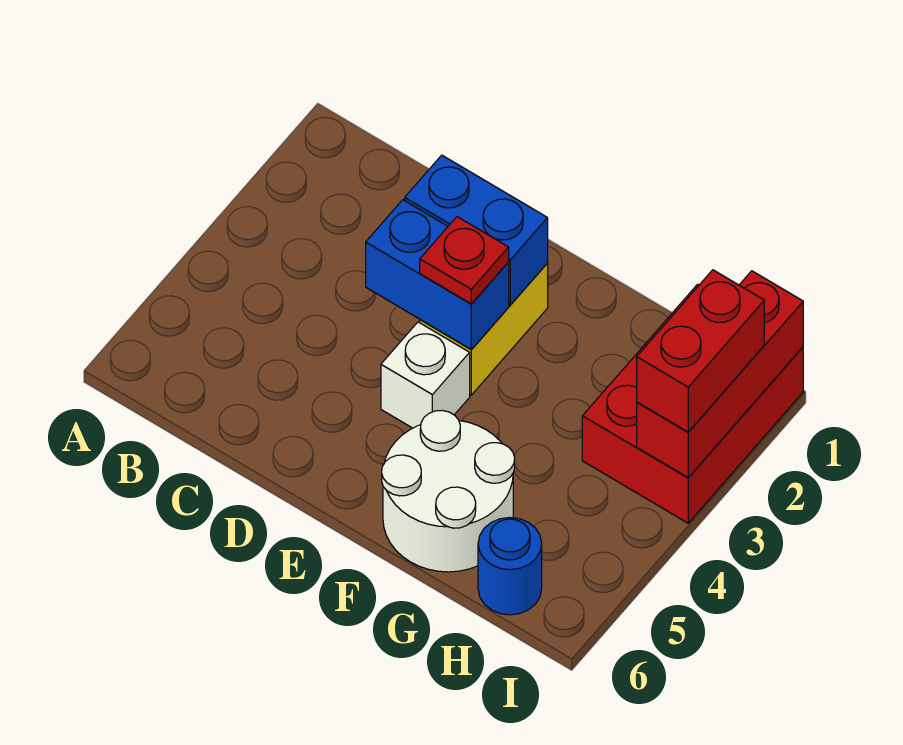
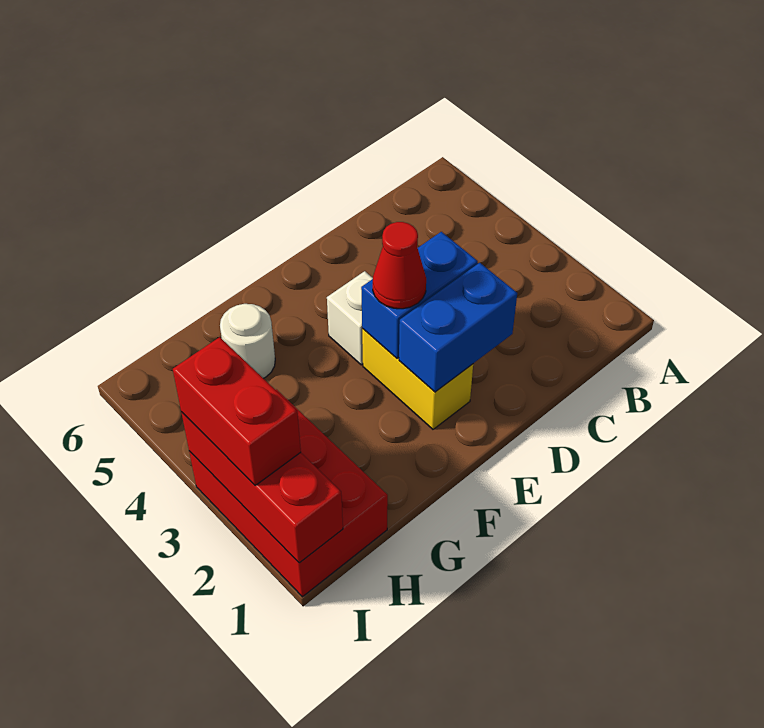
red 1x1 plate [420,217,509,304] -> red 1x1 cone [373,222,426,309]
white 2x2 round brick [382,410,515,572] -> white 1x1 round brick [220,304,275,378]
blue 1x1 round brick [478,517,542,615] -> none

